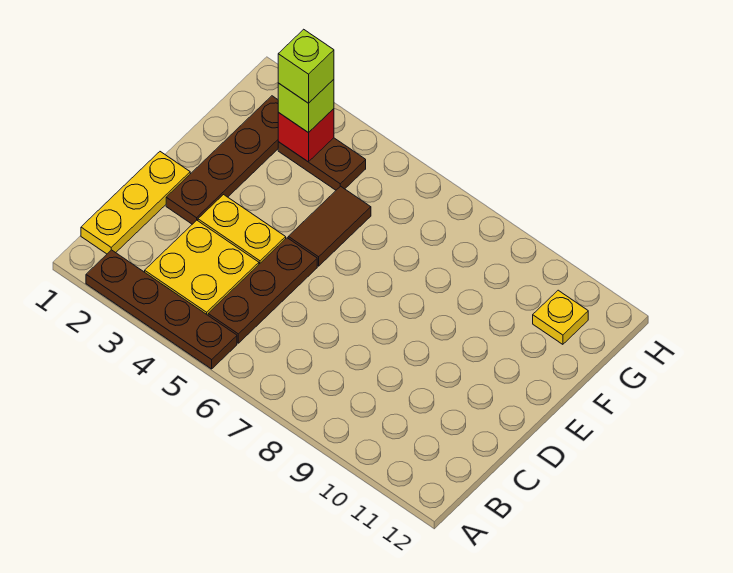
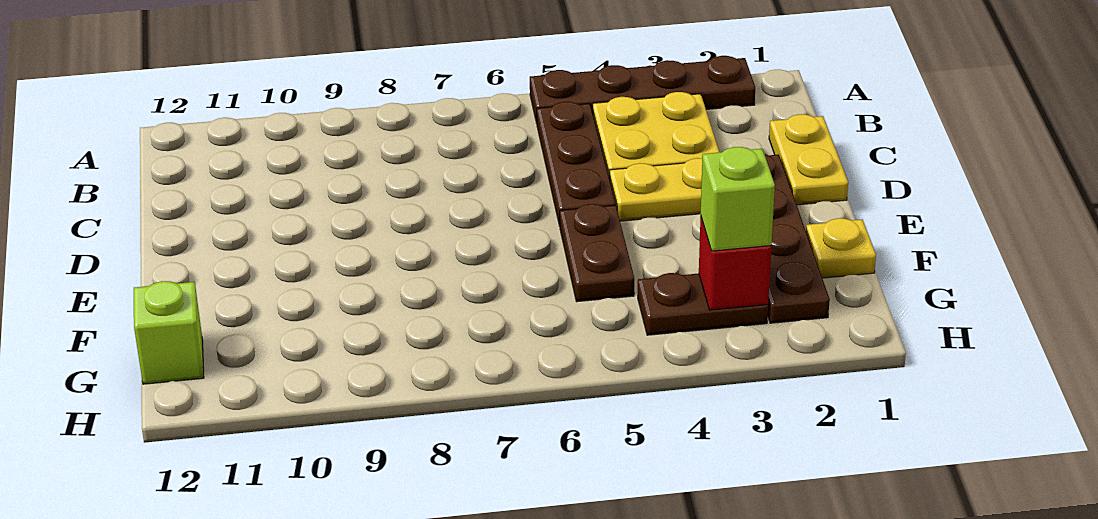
yellow 1x3 plate [81,152,190,254] -> yellow 1x2 plate [769,114,848,205]
brown 1x2 tile [288,186,371,266] -> brown 1x2 plate [560,204,634,302]
lime 1x1 brick [278,29,334,103] -> lime 1x1 brick moved to [134,281,204,384]
yellow 1x1 plate [533,290,588,344] -> yellow 1x1 plate moved to [806,218,876,278]

